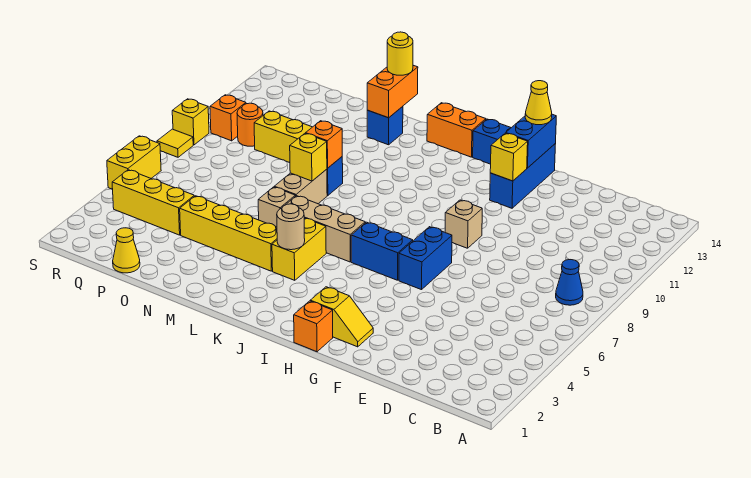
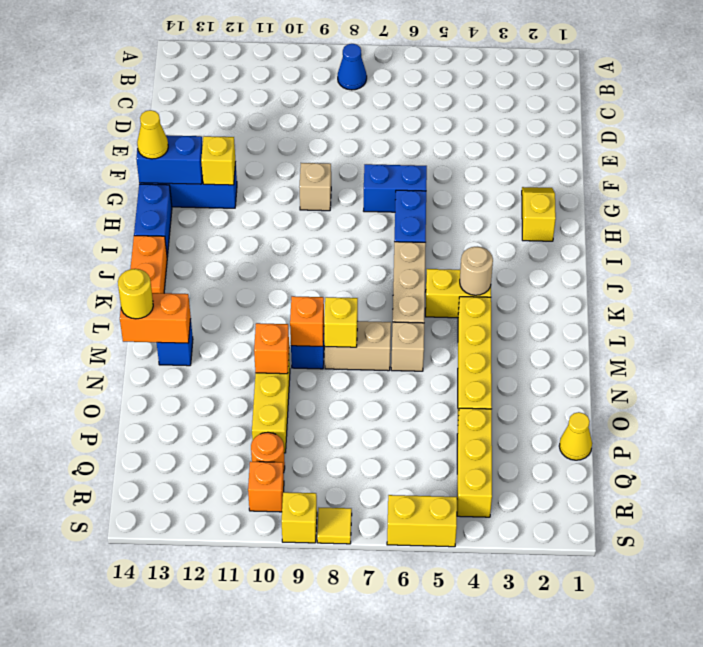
orange 1x1 brick [294,301,333,352] -> orange 1x1 brick moved to [254,323,289,374]

